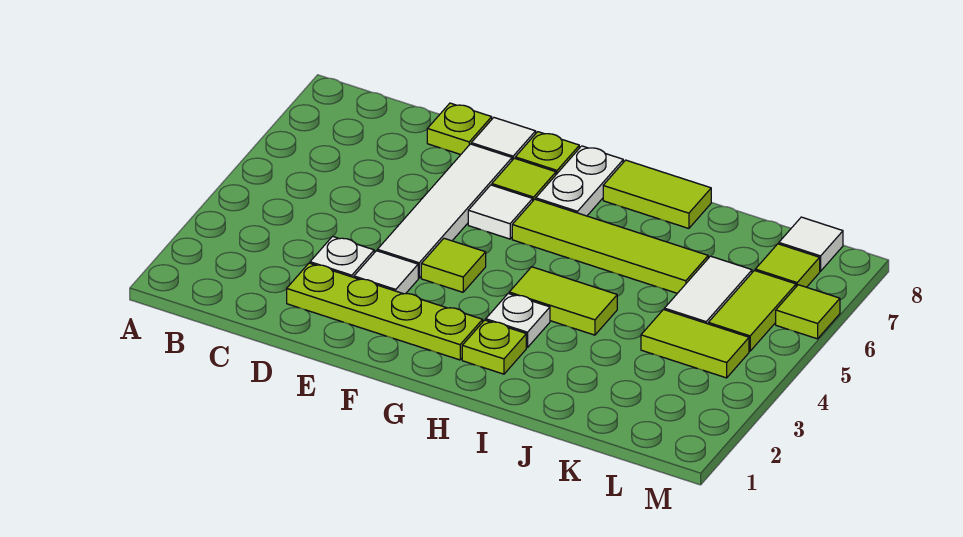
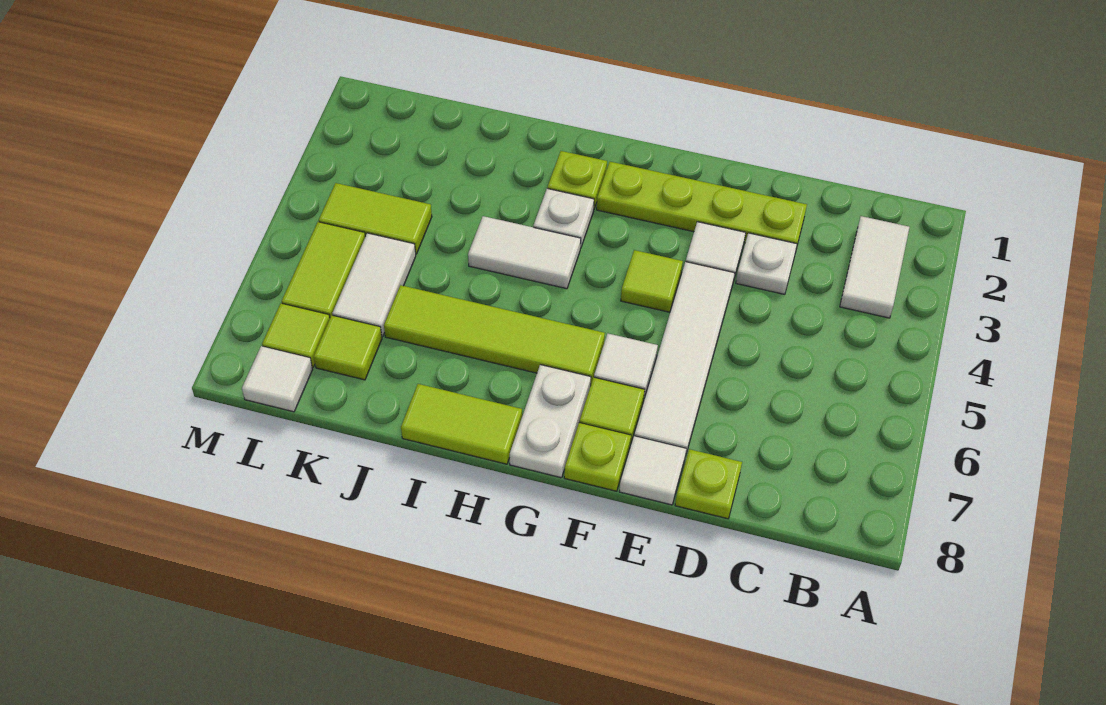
none -> white 1x2 tile [840,216,910,318]
lime 1x2 tile [509,267,617,335] -> white 1x2 tile [468,216,581,289]
lime 1x1 tile [776,285,840,339] -> lime 1x1 tile moved to [314,315,382,380]

